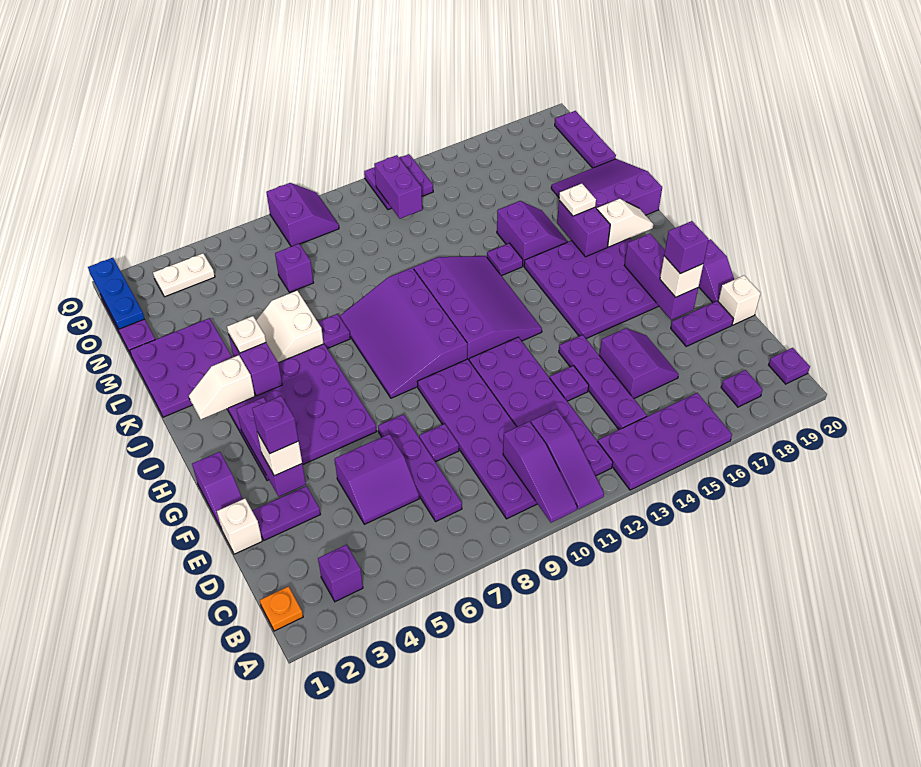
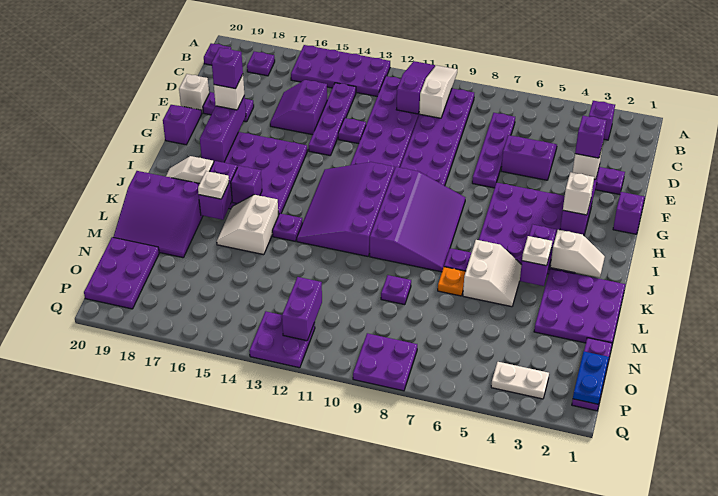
purple 1x3 slope [503,421,577,523] -> white 1x3 slope [419,65,457,118]
orange 1x1 plate [260,586,303,631] -> orange 1x1 plate moved to [438,267,466,296]
white 1x1 brick [217,499,262,554] -> white 1x1 brick moved to [563,172,594,215]
purple 1x1 plate [419,424,459,462] -> purple 1x1 plate moved to [381,275,411,305]
purple 2x2 slope [497,201,568,266] -> white 2x2 slope [217,195,278,255]
purple 1x1 brick [275,244,313,292] -> purple 1x1 brick moved to [231,166,262,204]
purple 1x3 plate [555,111,616,168] -> purple 2x3 plate [84,237,159,309]
blue 1x3 plate [88,258,145,329] -> blue 1x2 plate [573,352,609,404]
purple 2x2 slope [266,183,339,247] -> purple 2x2 plate [353,333,417,391]

